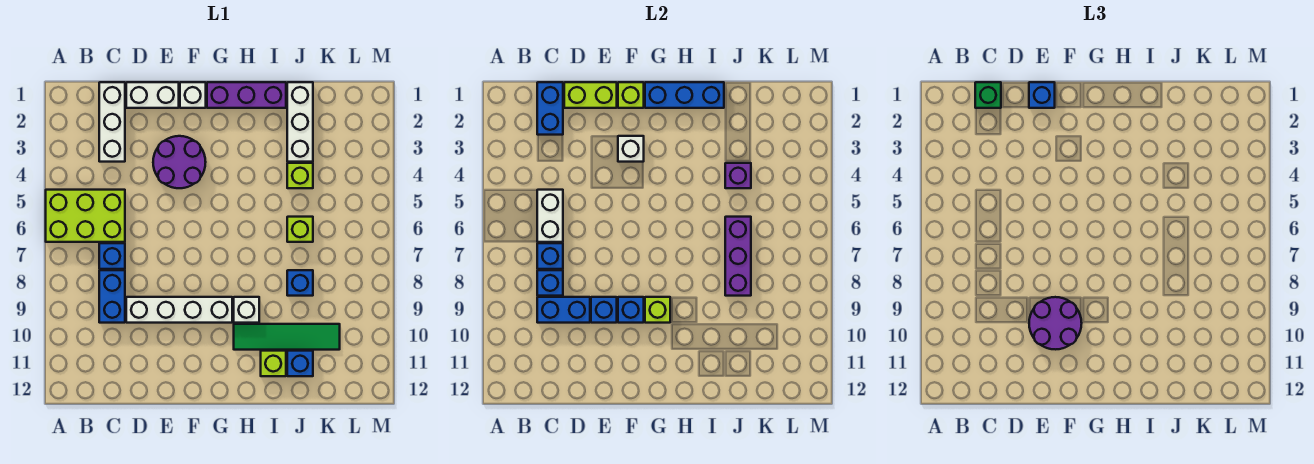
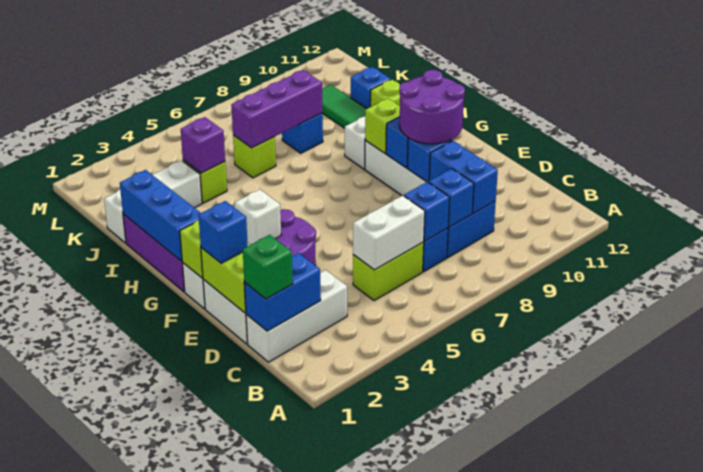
lime 2x3 brick [46,190,125,242] -> lime 1x2 brick [353,242,424,301]

